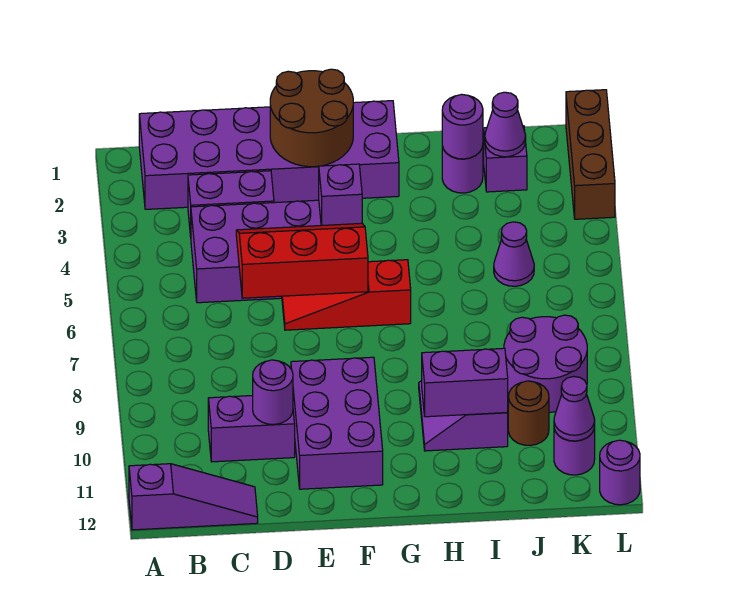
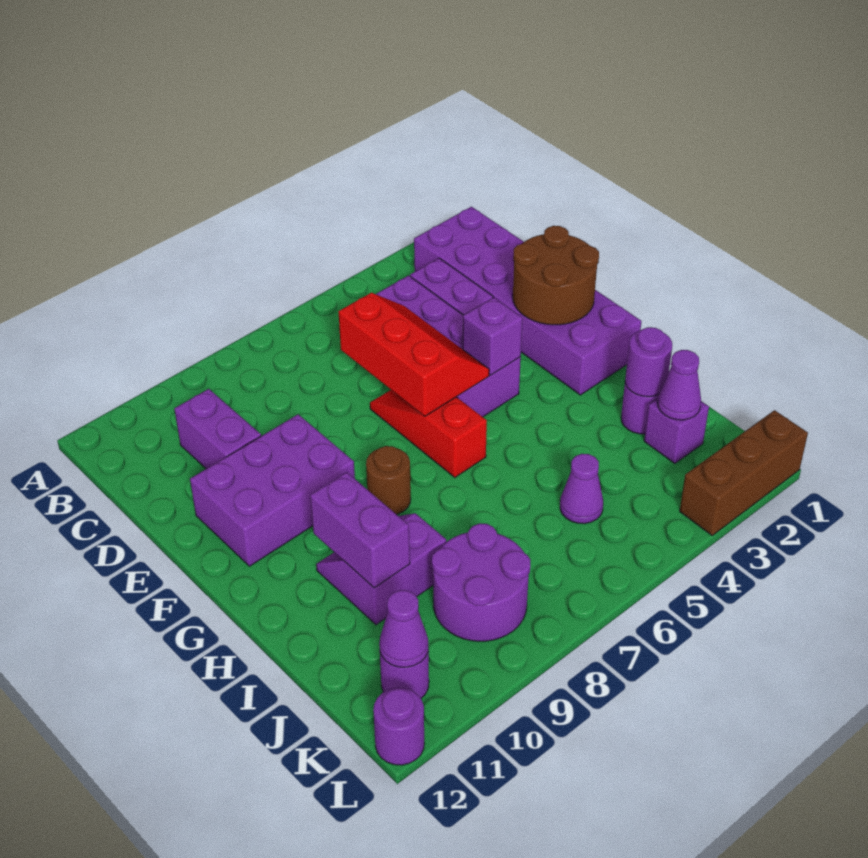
purple 1x3 slope [129,464,258,530] -> none
purple 1x1 round brick [253,360,293,424] -> none
brown 1x1 round brick [508,381,549,445] -> brown 1x1 round brick moved to [366,446,411,515]

